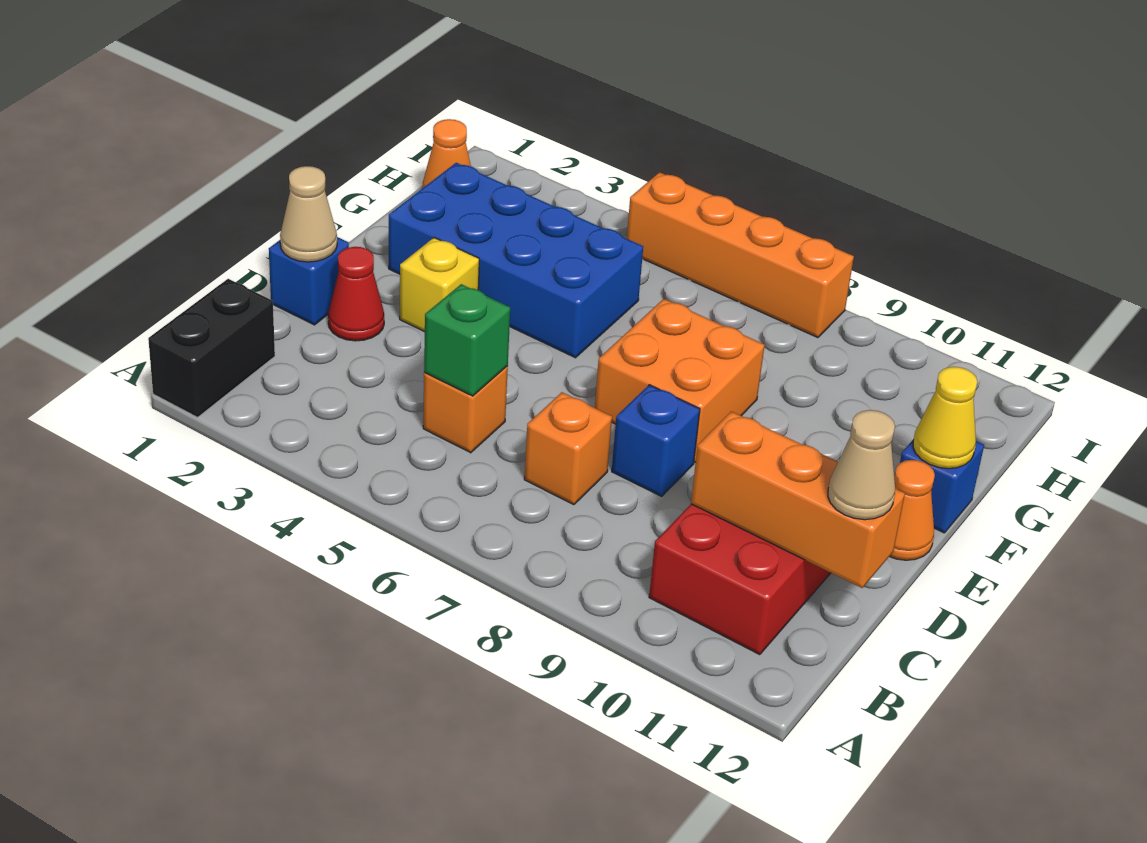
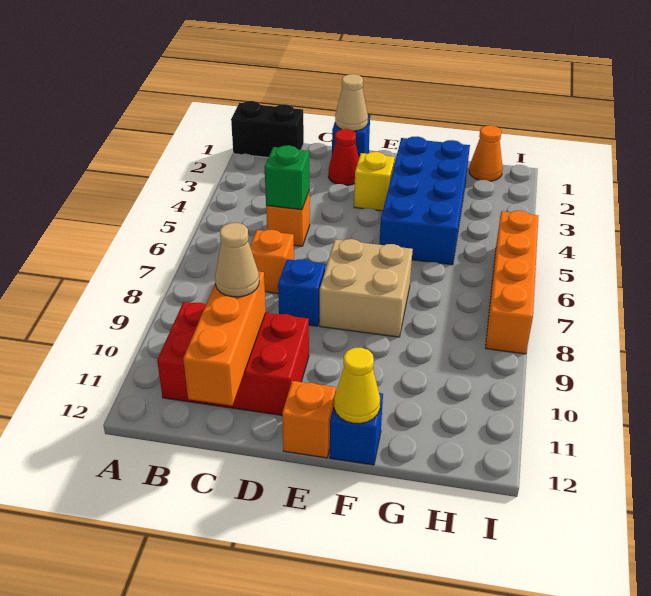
tan 1x1 cone [828,410,895,520] -> tan 1x1 cone moved to [215,223,259,297]
orange 2x2 brick [595,299,765,462] -> tan 2x2 brick [320,239,413,337]
orange 1x1 cone [889,460,935,560] -> orange 1x1 brick [282,381,336,458]

